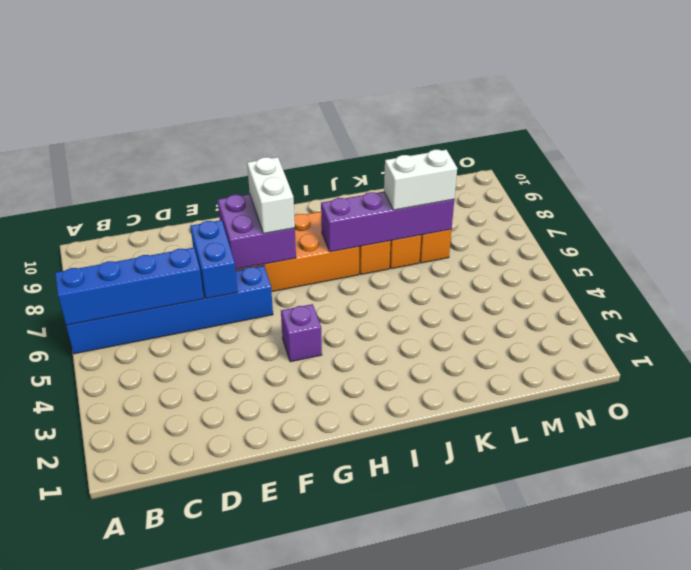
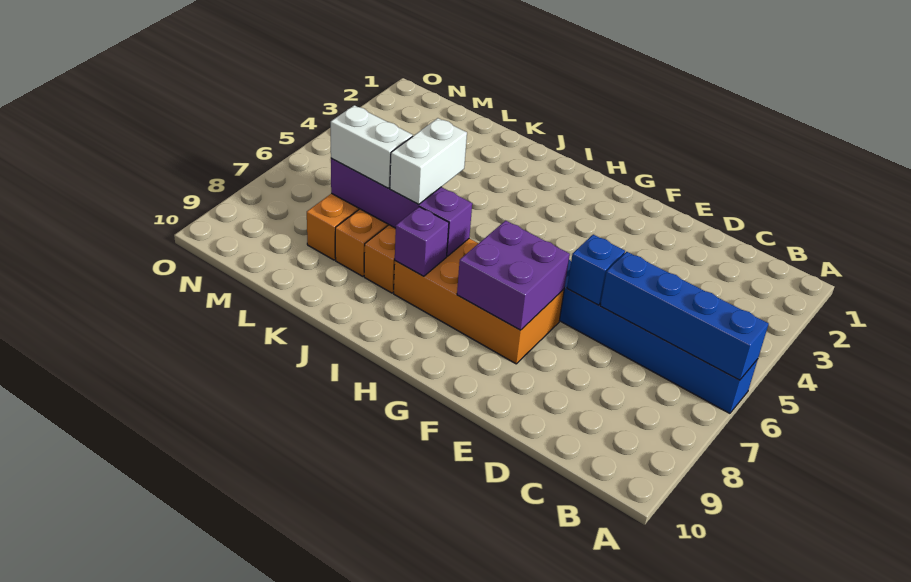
blue 1x2 brick [190,220,238,299] -> blue 1x1 brick [567,235,625,305]
purple 1x1 brick [281,304,322,362] -> purple 1x1 brick moved to [395,207,449,276]
white 1x2 brick [247,157,295,233] -> white 1x2 brick moved to [390,118,467,205]

